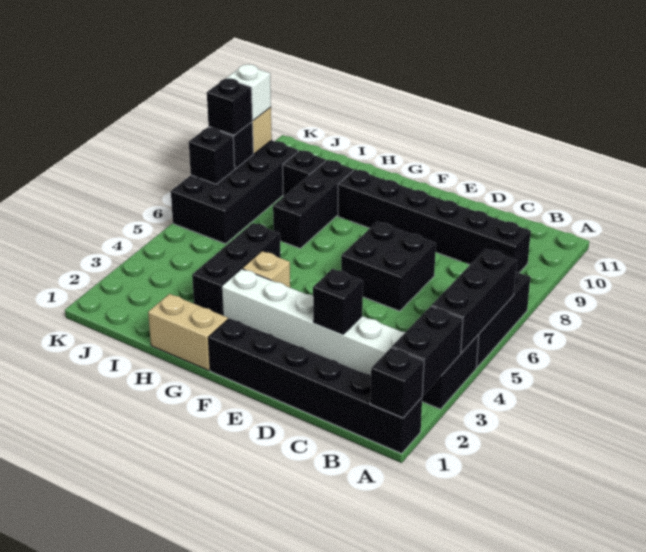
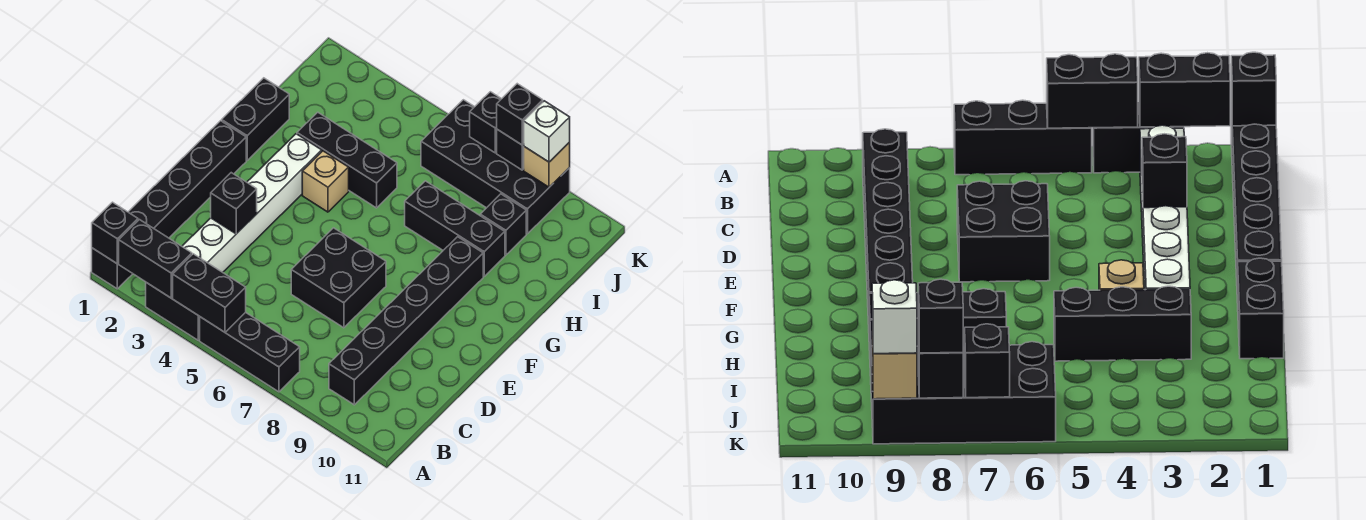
black 1x3 brick [431,249,517,353] -> black 1x2 brick [173,254,246,332]
tan 1x2 brick [148,294,228,371] -> black 1x2 brick [222,78,289,160]

